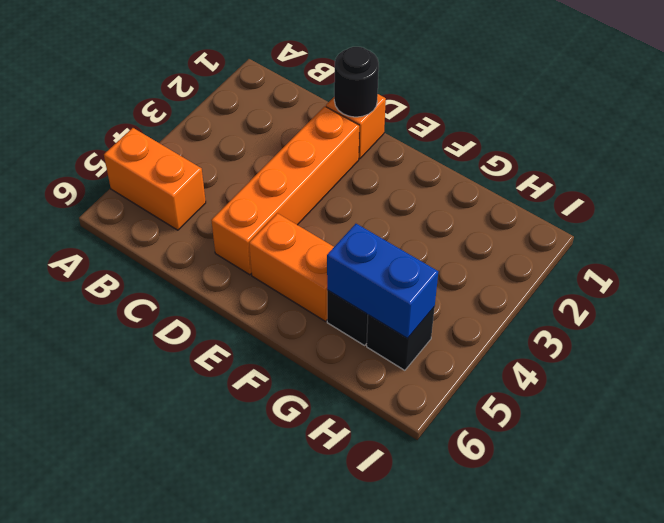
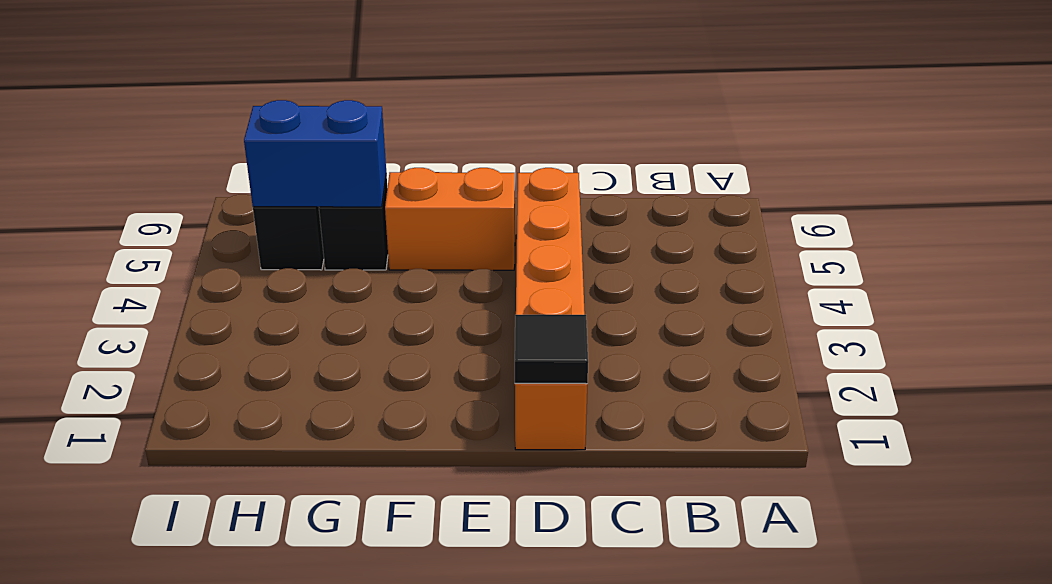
orange 1x2 brick [104,128,206,230] -> none
black 1x1 round brick [334,47,379,117] -> black 1x1 tile [515,315,588,384]

